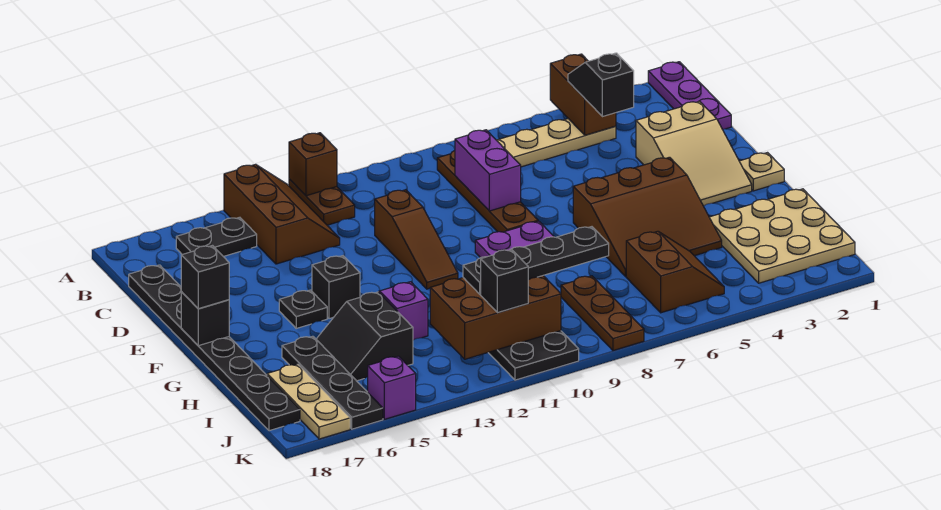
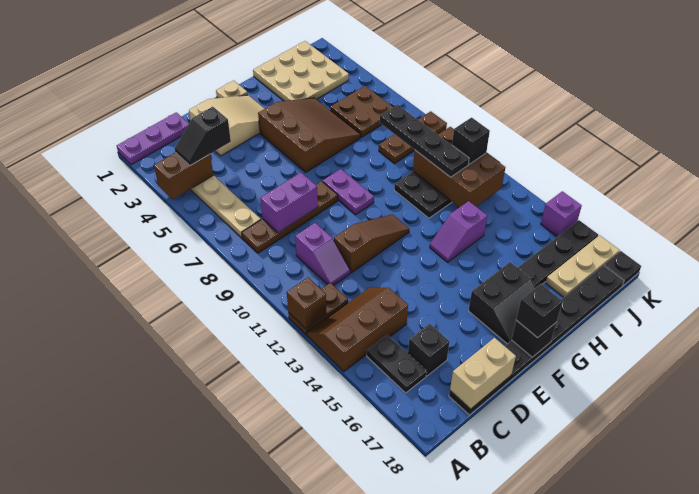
none -> purple 1x2 slope [295,223,350,286]
none -> tan 1x2 brick [450,338,516,409]
black 1x1 brick [312,256,360,319] -> black 1x1 brick moved to [408,324,450,376]
black 1x1 plate [279,290,327,328] -> black 1x1 plate moved to [604,251,641,286]
black 2x2 slope [316,292,413,381] -> black 2x2 slope moved to [469,262,535,343]
brown 2x2 slope [626,231,724,313] -> brown 2x2 plate [330,86,393,137]

